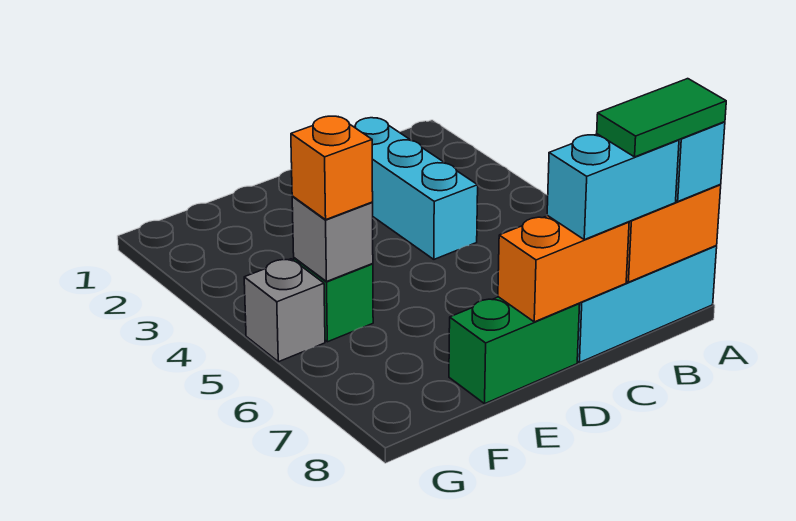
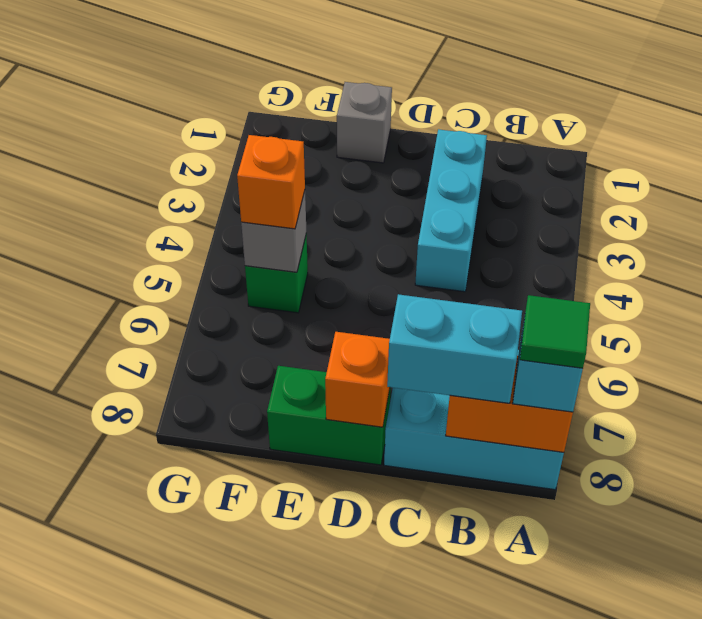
green 1x2 tile [597,79,726,157] -> green 1x1 tile [520,295,590,369]
orange 1x2 brick [498,216,629,322] -> orange 1x1 brick [325,332,390,427]
grey 1x1 brick [244,259,325,362] -> grey 1x1 brick moved to [337,82,392,163]

